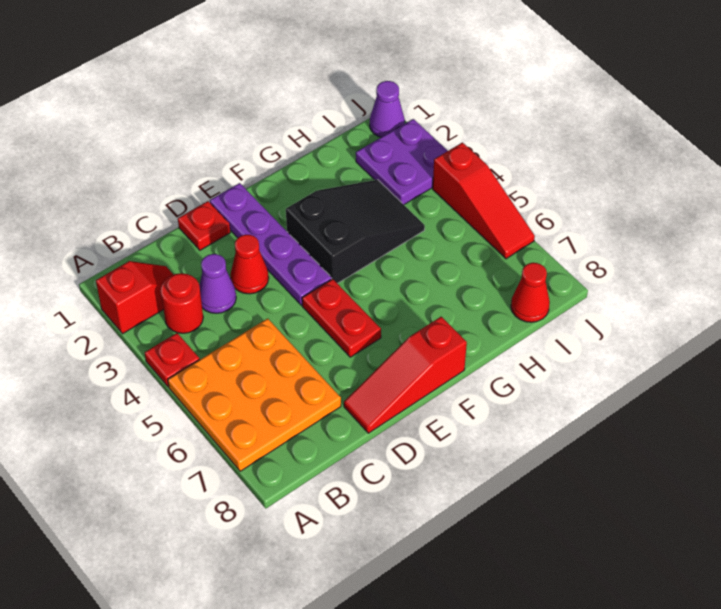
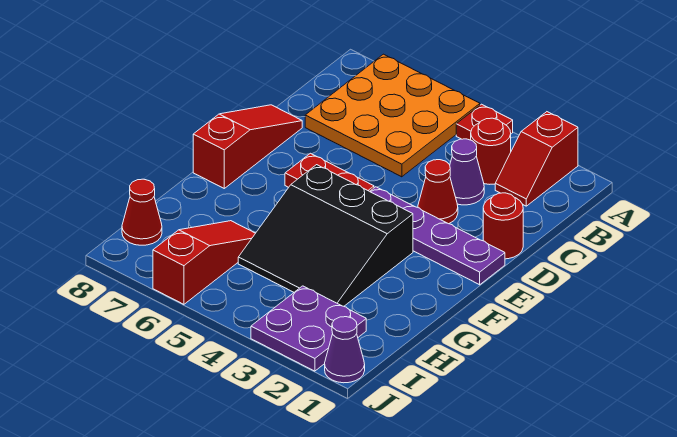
red 1x1 plate [178,201,230,250] -> red 1x1 round brick [483,193,523,259]
black 2x3 slope [286,180,425,284] -> black 3x3 slope [238,165,413,306]
red 1x3 slope [433,143,535,259] -> red 1x3 slope turned to [153,221,255,304]

